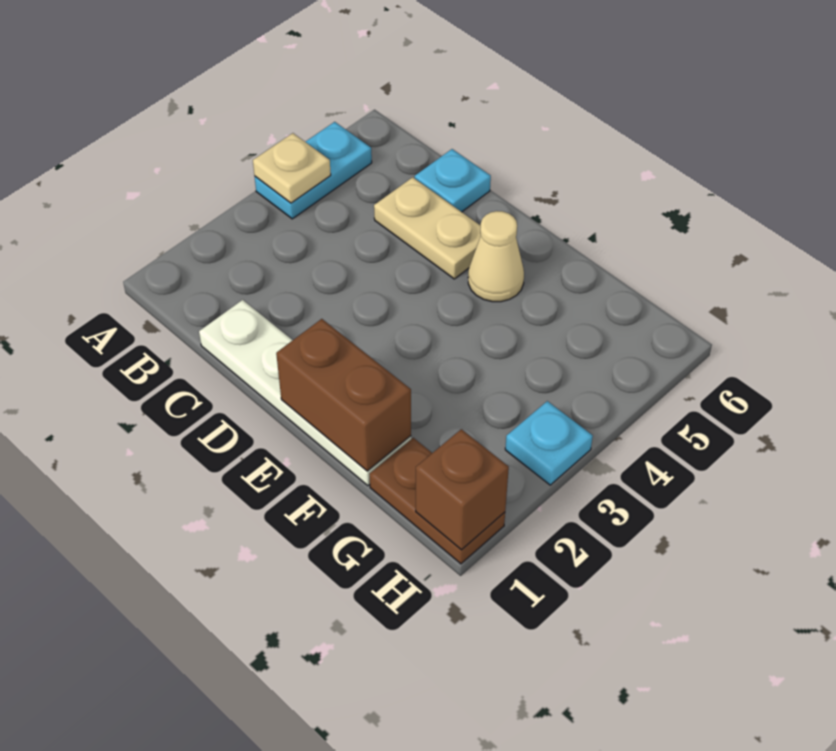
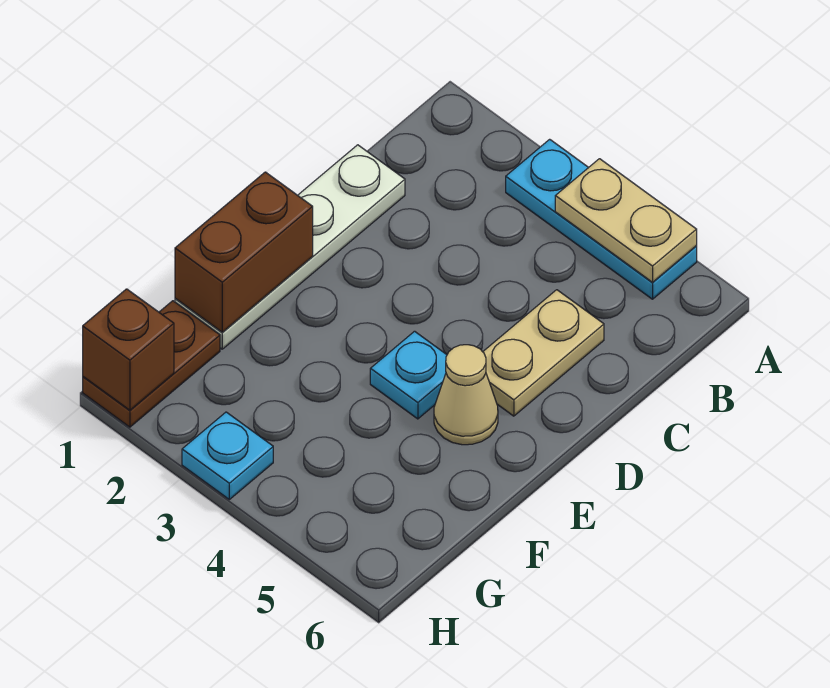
cyan 1x2 plate [255,122,372,219] -> cyan 1x3 plate [506,139,697,299]
tan 1x1 plate [253,133,331,203] -> tan 1x2 plate [555,159,697,282]
cyan 1x1 plate [415,149,491,212] -> cyan 1x1 plate moved to [370,331,447,419]

